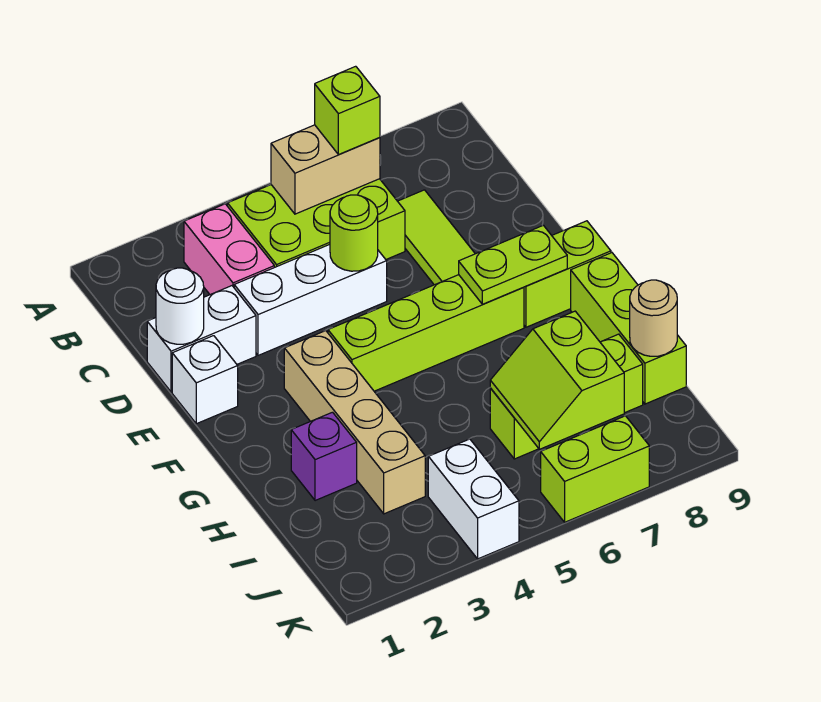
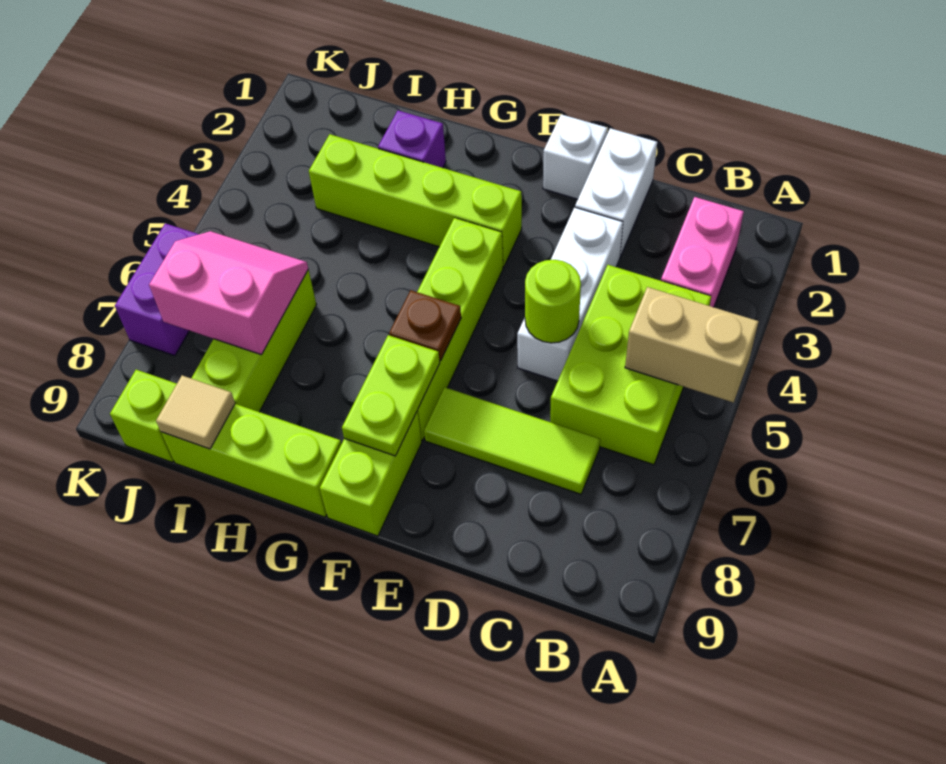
pink 1x2 brick [184,204,274,295] -> pink 1x2 brick turned to [661,197,744,307]
tan 1x2 brick [271,125,380,214] -> tan 1x2 brick turned to [625,287,759,403]
lime 1x1 brick [315,66,380,155] -> lime 1x1 brick moved to [110,370,177,462]
white 1x1 round brick [156,268,204,344] -> none
tan 1x4 brick [284,331,425,514] -> lime 1x4 brick [309,134,522,267]
none -> brown 1x1 plate [389,290,461,361]
lime 2x2 slope [490,311,624,449] -> pink 2x2 slope [149,231,308,354]
tan 1x1 round brick [630,280,677,356] -> tan 1x1 tile [156,375,235,449]
white 1x2 brick [428,439,519,559] -> none
lime 1x2 brick [541,416,649,522] -> purple 1x2 brick [115,223,199,356]

